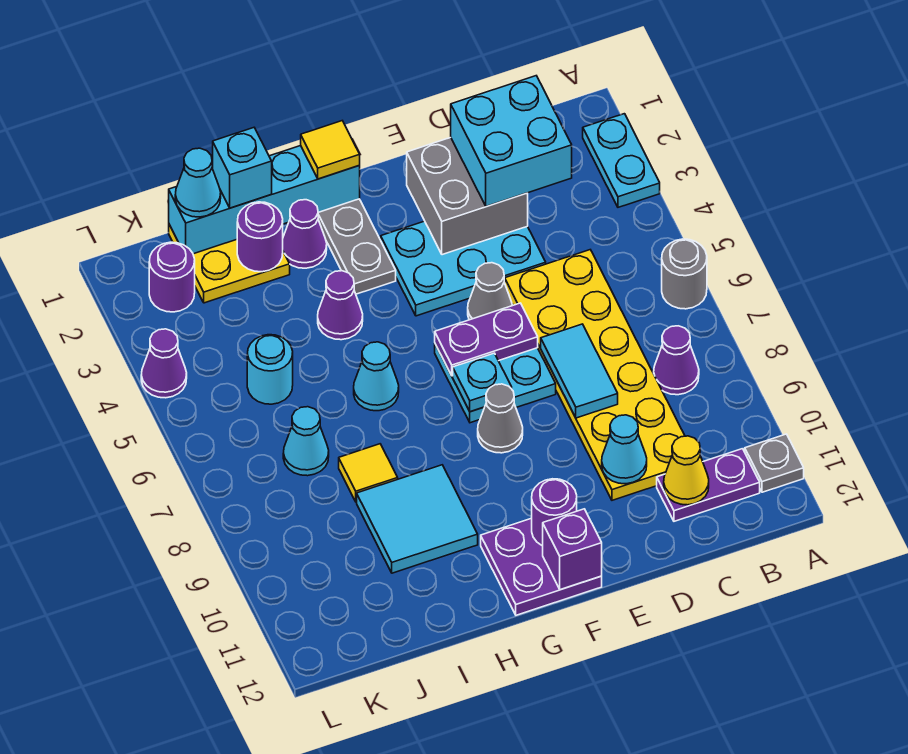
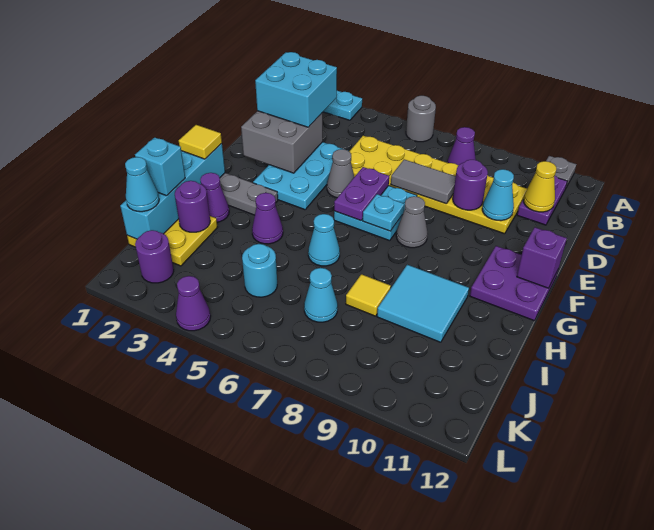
cyan 1x2 tile [541,324,618,418] -> grey 1x2 tile [391,159,456,204]
purple 1x1 round brick [532,479,577,546] -> purple 1x1 round brick moved to [453,160,488,210]

